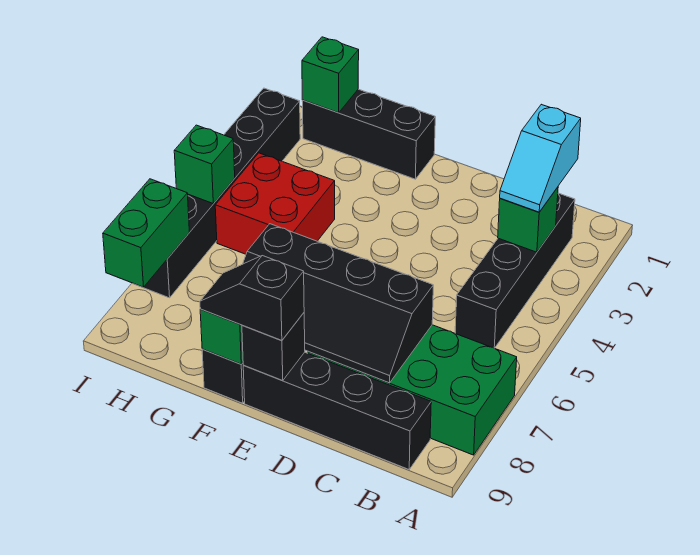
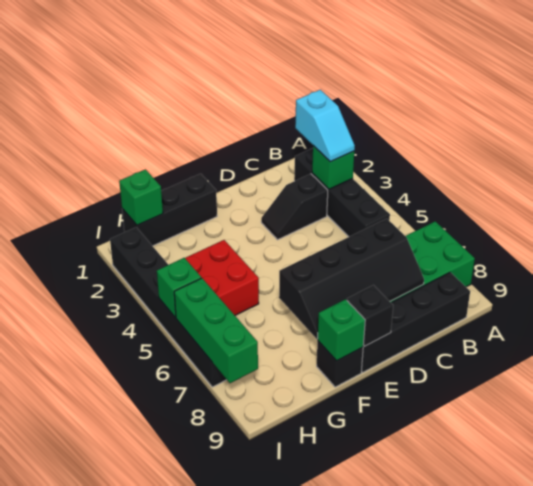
black 1x2 slope [200,256,304,340] -> black 1x2 slope moved to [261,174,328,240]
green 1x2 brick [103,179,189,287] -> green 1x3 brick [174,278,258,383]

